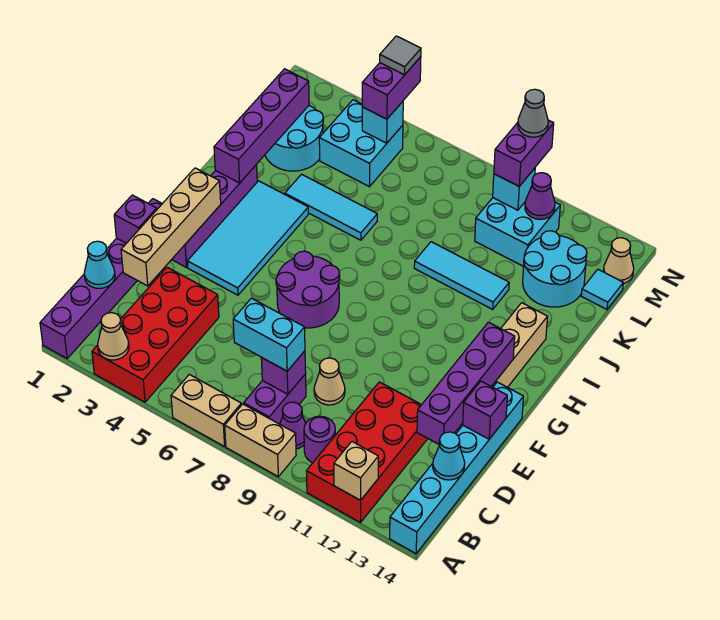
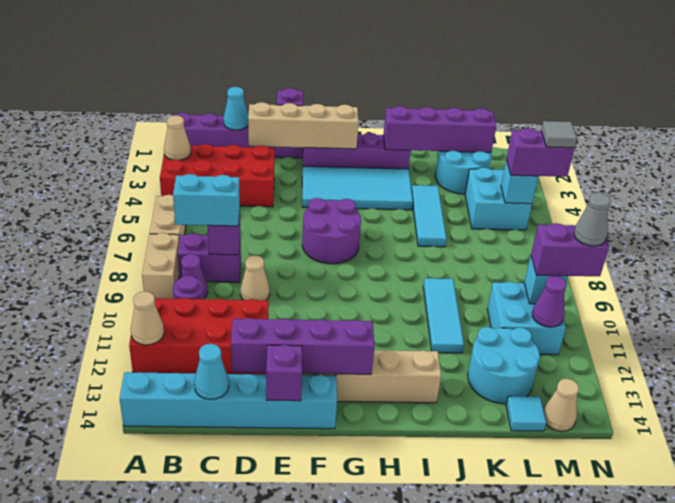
tan 1x1 brick [334,442,378,500] -> tan 1x1 cone [131,291,164,345]
cyan 1x2 brick [233,298,305,371] -> cyan 1x2 brick turned to [173,174,240,226]

